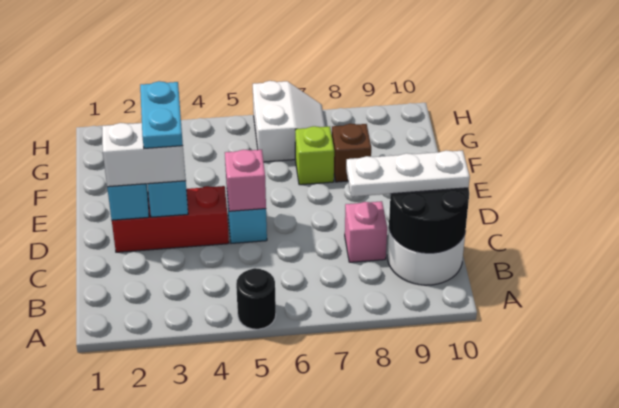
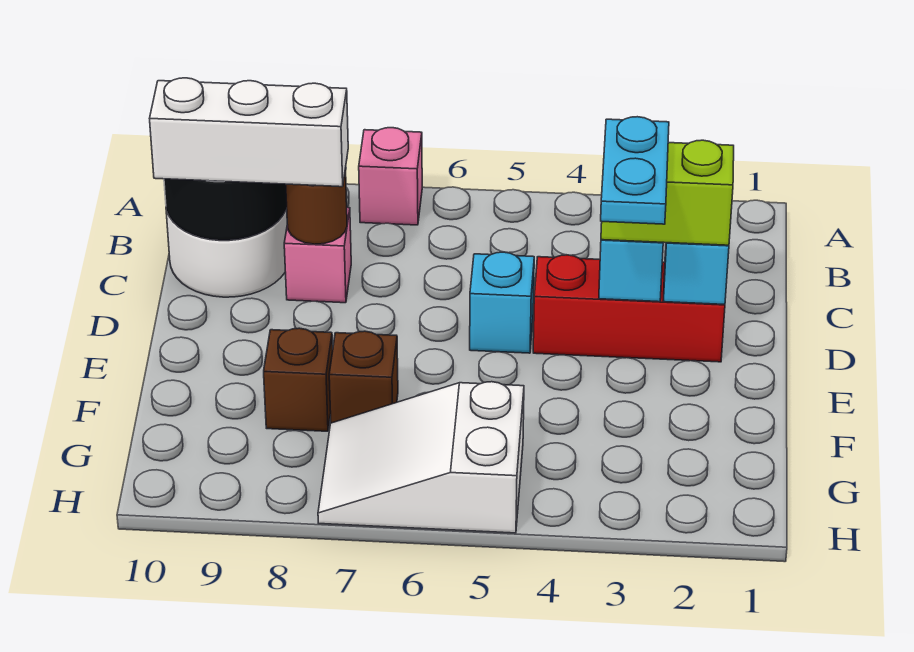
black 1x1 round brick [236,268,276,329] -> none
none -> brown 1x1 round brick [286,168,347,244]
white 1x3 plate [346,150,470,197] -> white 1x3 brick [150,78,348,187]
white 1x2 brick [102,123,186,187] -> lime 1x2 brick [601,140,734,245]
pink 1x1 brick [225,150,266,211] -> pink 1x1 brick moved to [359,128,422,225]
lime 1x1 brick [295,126,334,185] -> brown 1x1 brick [329,331,398,423]
white 2x2 slope [253,81,325,162] -> white 2x3 slope [318,382,524,533]

